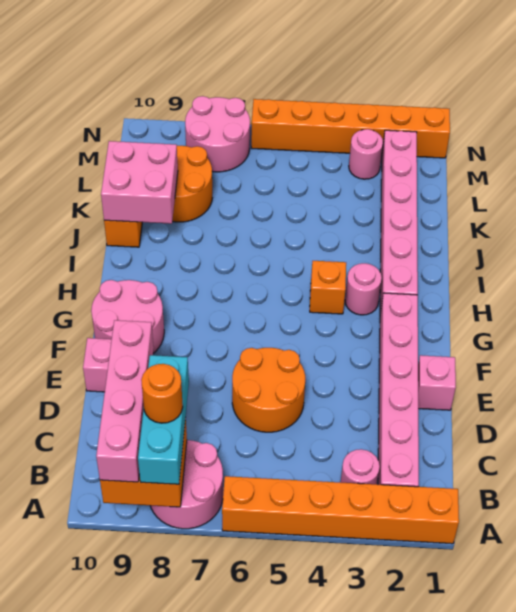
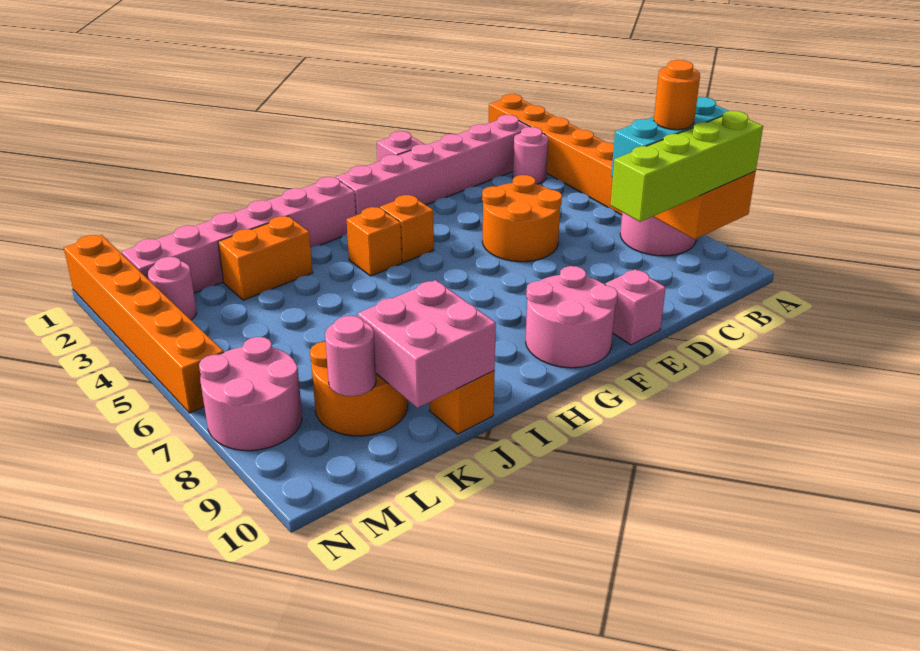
pink 1x4 brick [96,320,154,482] -> lime 1x4 brick [611,111,763,222]
none -> orange 1x1 brick [380,195,434,263]
pink 1x1 round brick [345,263,382,315] -> pink 1x1 round brick moved to [325,316,376,396]
none -> orange 1x2 brick [218,216,313,300]

